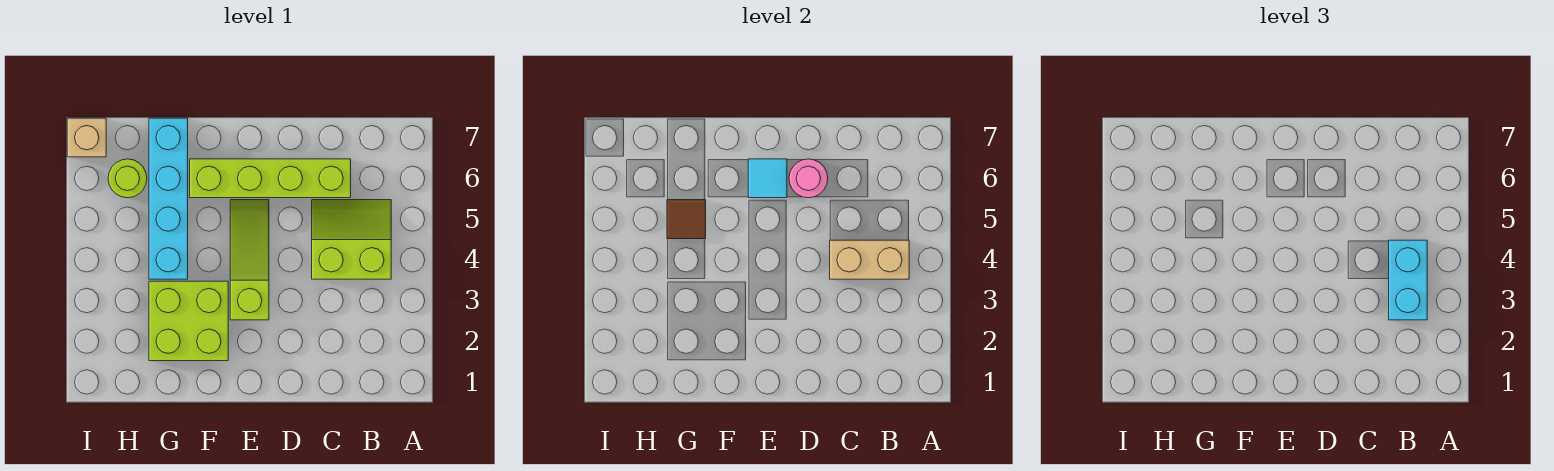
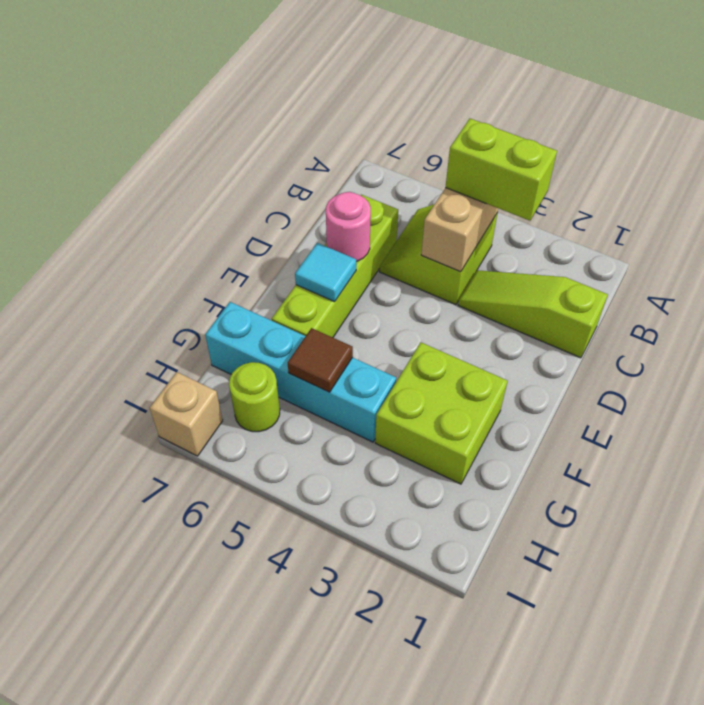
cyan 1x2 brick [1389,240,1427,320] -> lime 1x2 brick [445,119,557,221]
lime 1x3 slope [230,200,269,320] -> lime 1x3 slope moved to [458,270,608,358]

